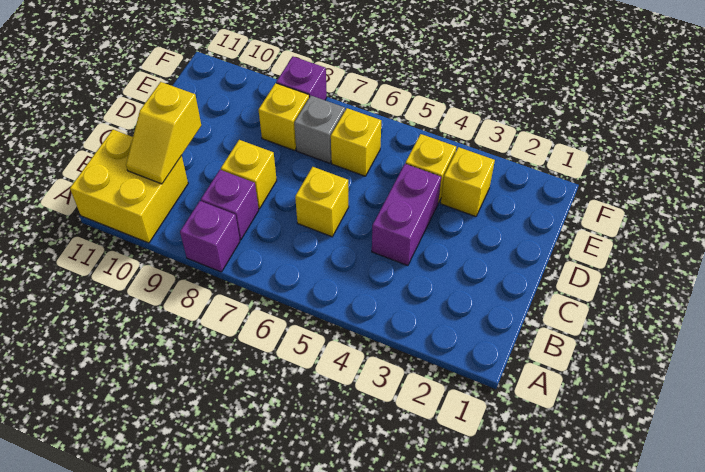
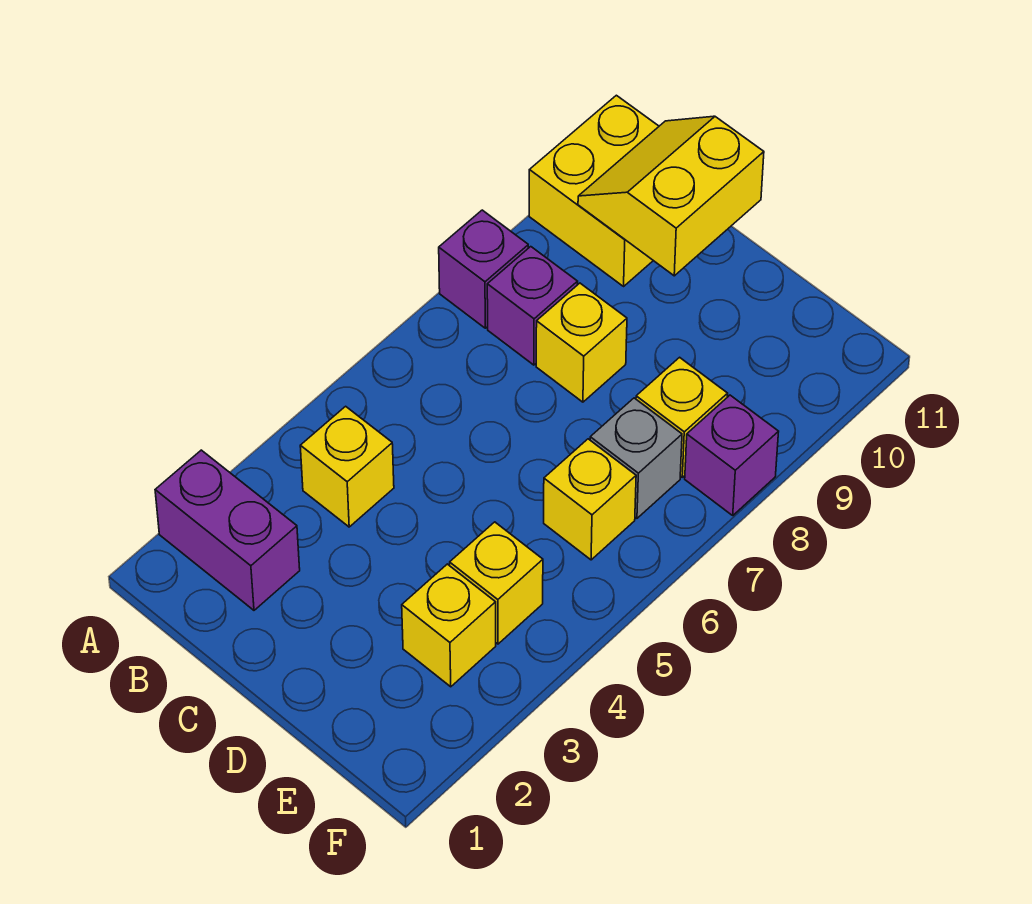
yellow 1x2 slope [126,82,201,184] -> yellow 2x2 slope [578,116,764,276]
purple 1x2 brick [372,164,441,266] -> purple 1x2 brick moved to [155,450,300,610]
yellow 1x1 brick [295,167,349,237] -> yellow 1x1 brick moved to [300,406,394,527]

